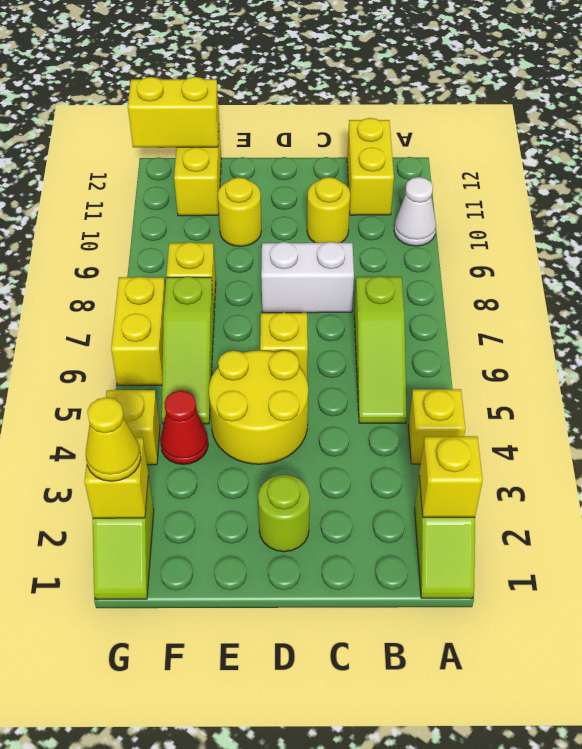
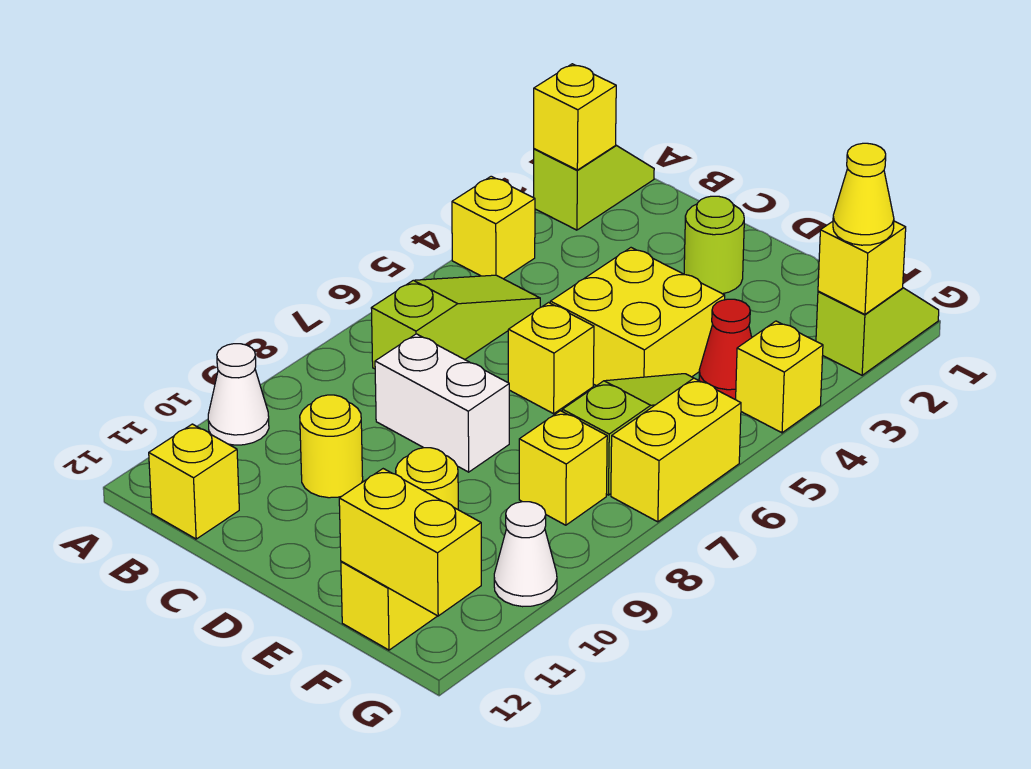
yellow 1x2 brick [347,118,394,215] -> yellow 1x1 brick [149,424,239,539]
yellow 2x2 round brick [209,350,308,464] -> yellow 2x2 brick [550,248,725,386]
none -> white 1x1 cone [494,502,557,607]

